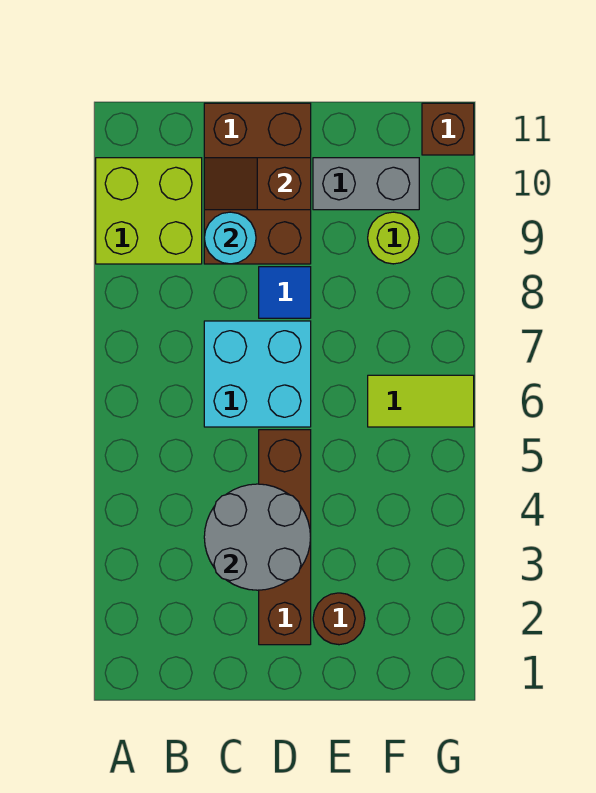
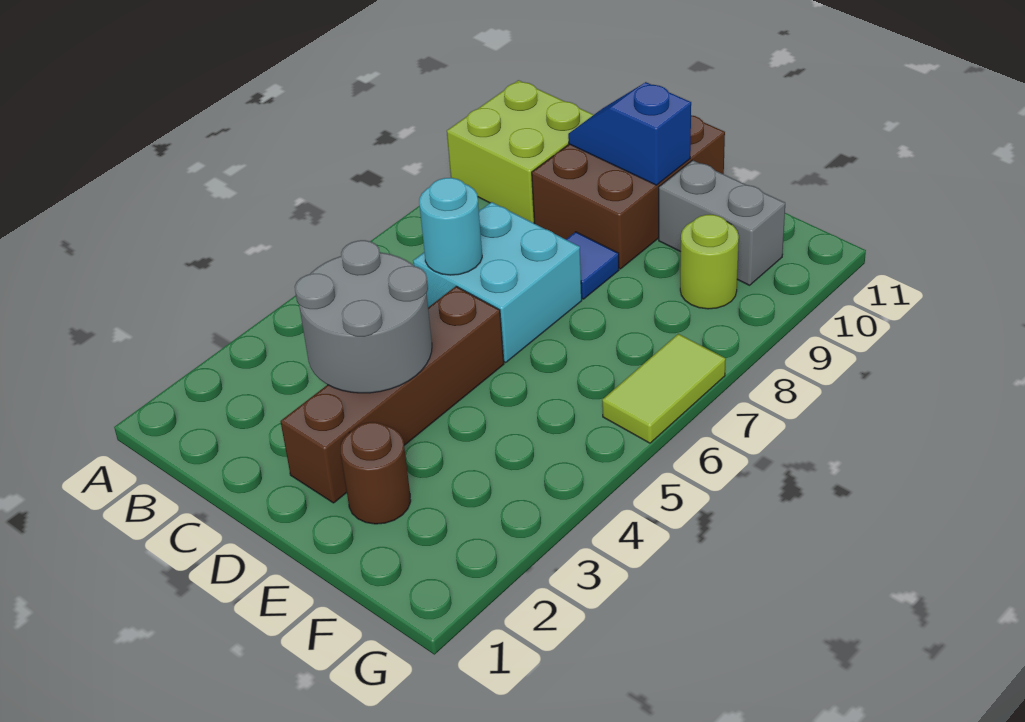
cyan 1x1 round brick [204,212,256,264] -> cyan 1x1 round brick moved to [419,178,482,275]
brown 1x2 slope [204,158,311,210] -> blue 1x2 slope [568,82,691,185]
lime 1x2 tile [368,375,474,427] -> lime 1x2 tile turned to [602,334,726,443]
brown 1x1 brick [422,103,474,155] -> none

